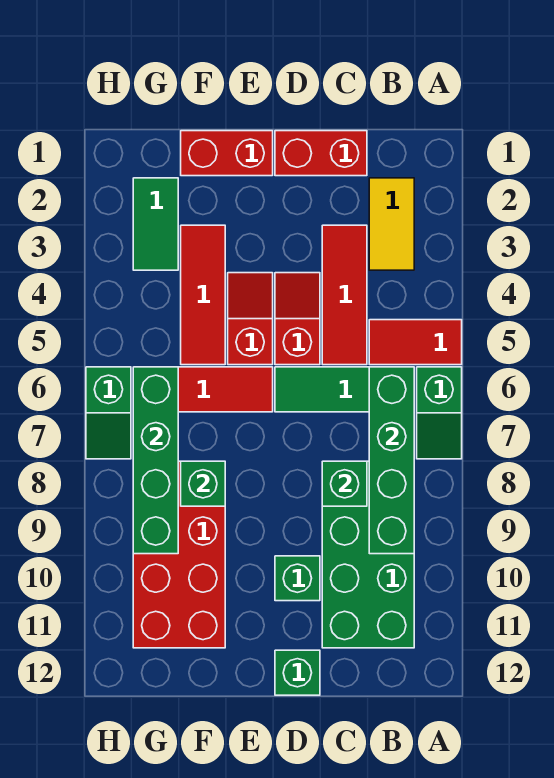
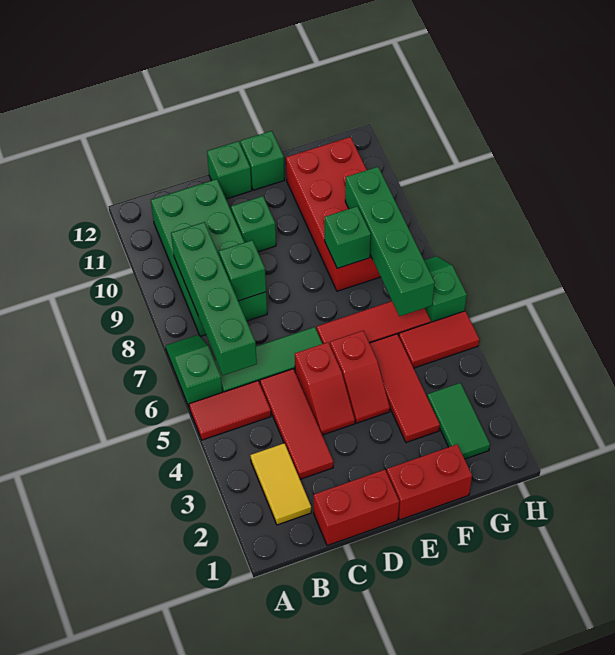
none -> green 1x1 brick [240,131,284,190]
none -> red 1x2 tile [399,311,479,368]

